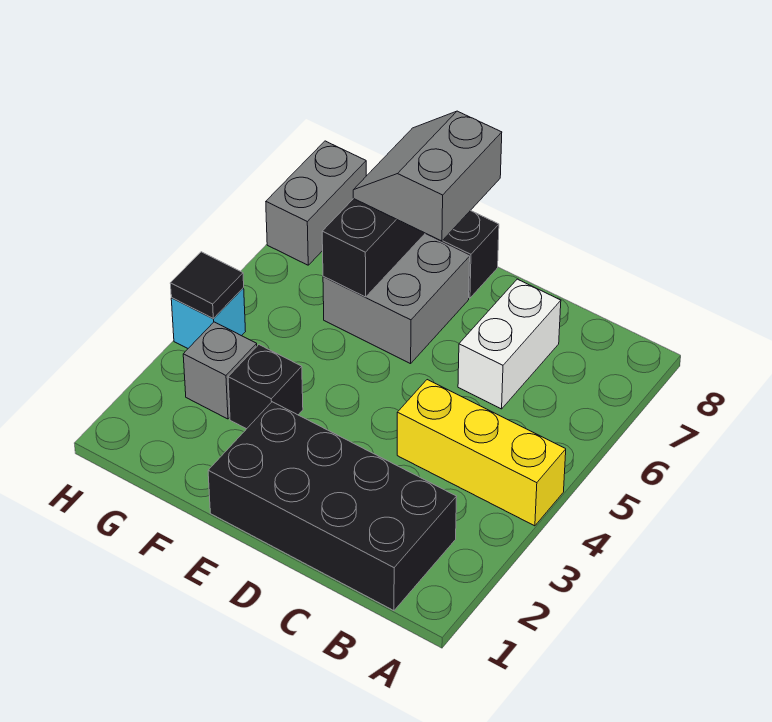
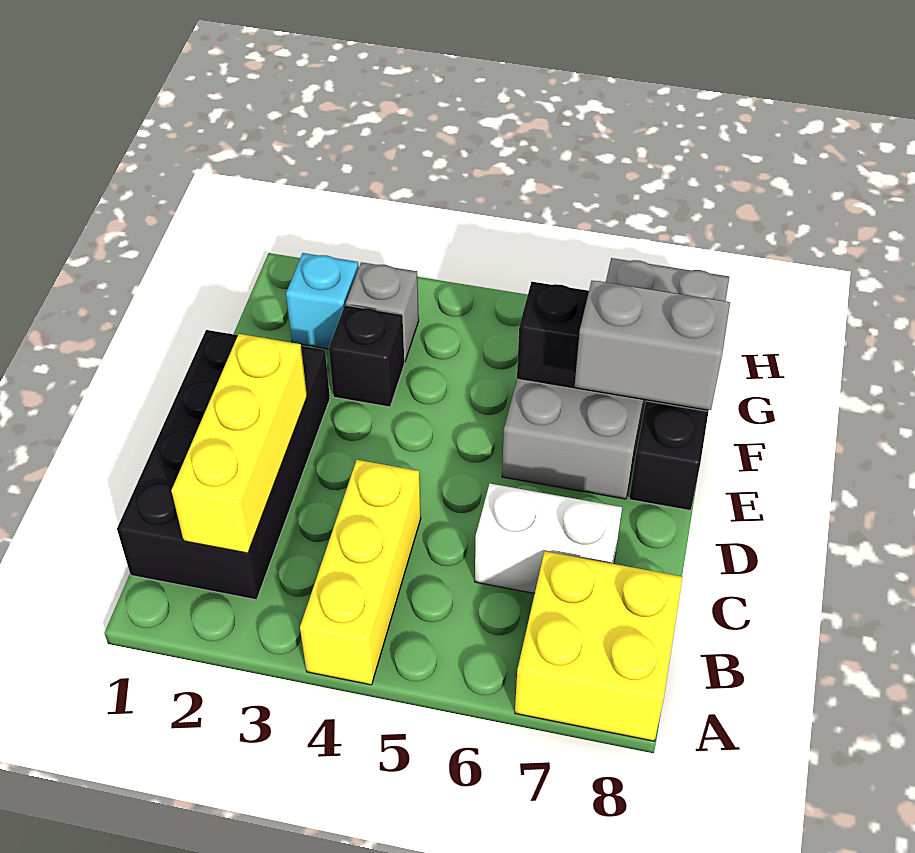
none -> yellow 2x2 brick [515,551,683,741]
none -> yellow 1x3 brick [171,334,307,553]
cyan 1x1 brick [171,288,246,348] -> cyan 1x1 brick moved to [286,253,359,349]
black 1x1 tile [170,252,244,319] -> none

